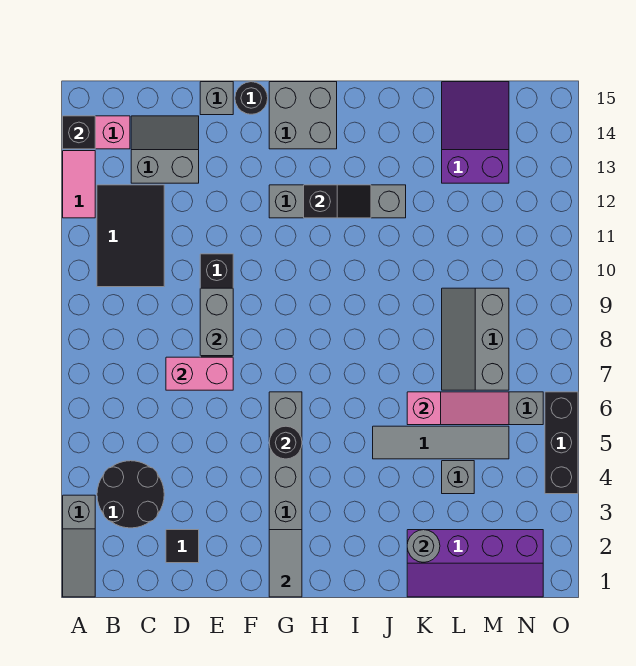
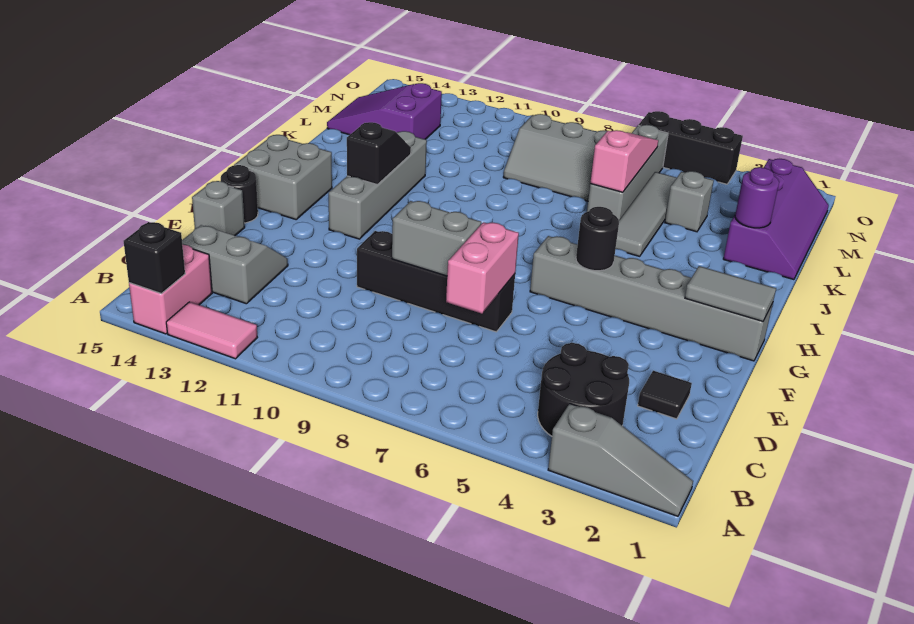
black 2x3 tile [97,185,164,287] -> none
grey 2x2 slope [131,116,199,183] -> grey 2x2 slope turned to [182,225,288,304]
grey 1x1 round brick [407,530,440,562] -> purple 1x1 round brick [735,167,779,228]

